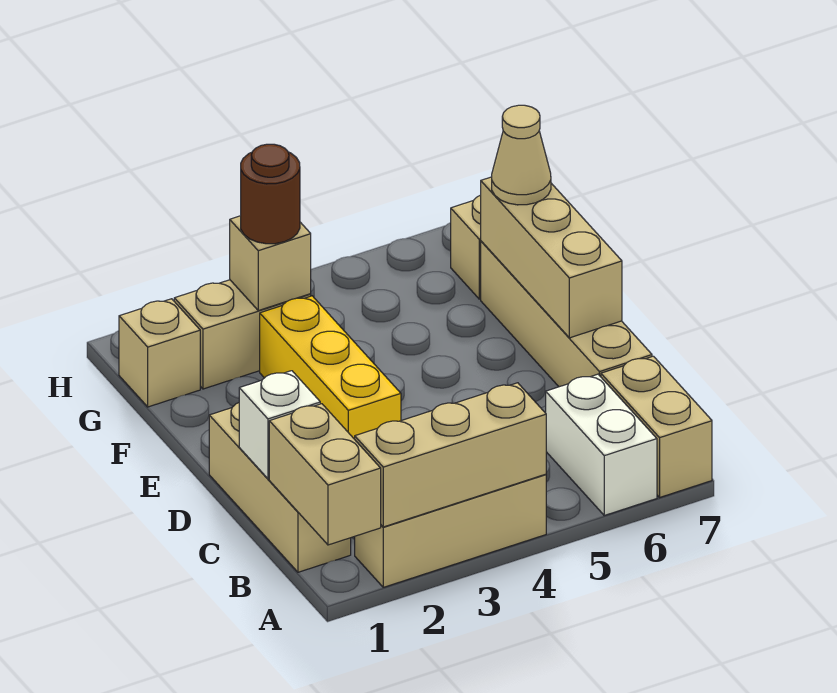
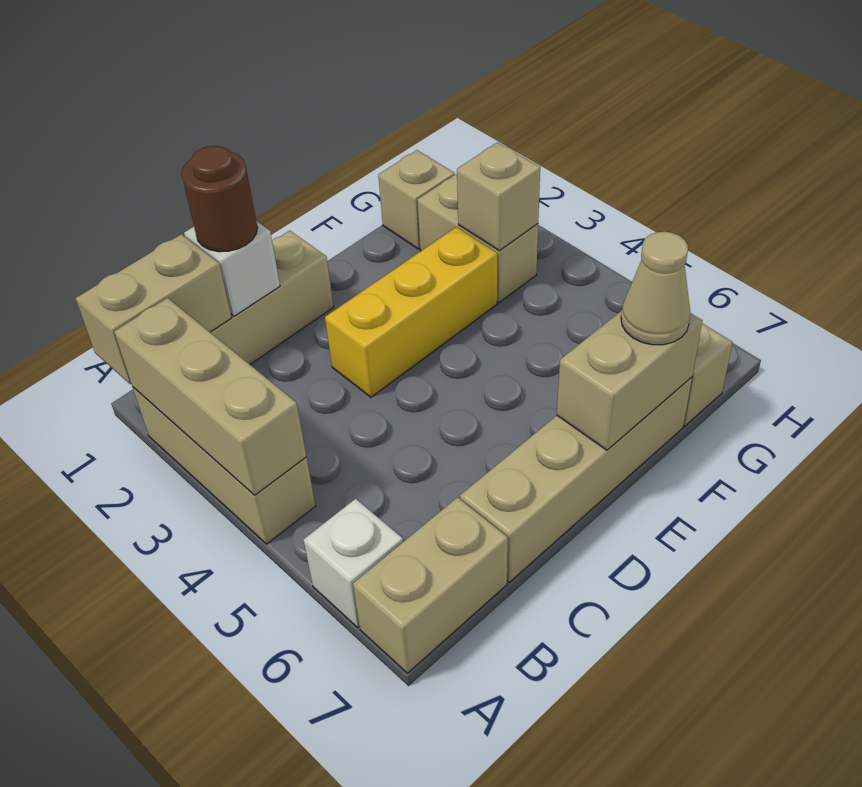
white 1x2 brick [546,374,657,515] -> white 1x1 brick [303,499,403,628]
tan 1x3 brick [481,177,622,338] -> tan 1x2 brick [557,311,702,450]
brown 1x1 round brick [241,144,300,244] -> brown 1x1 round brick moved to [182,146,257,252]

